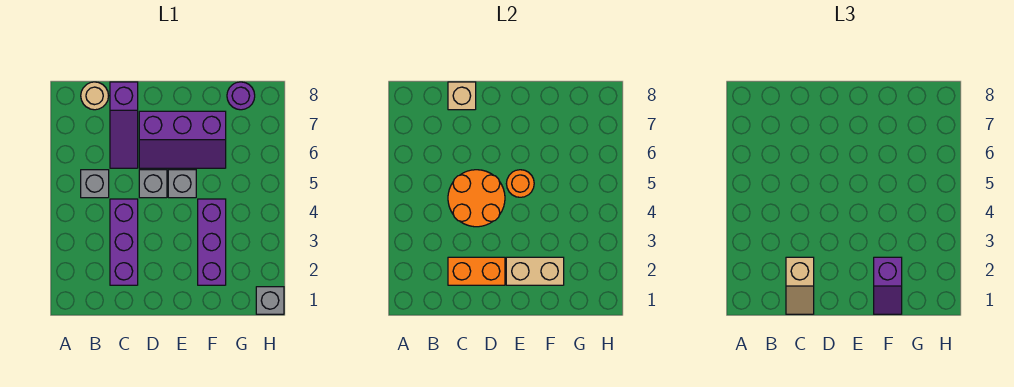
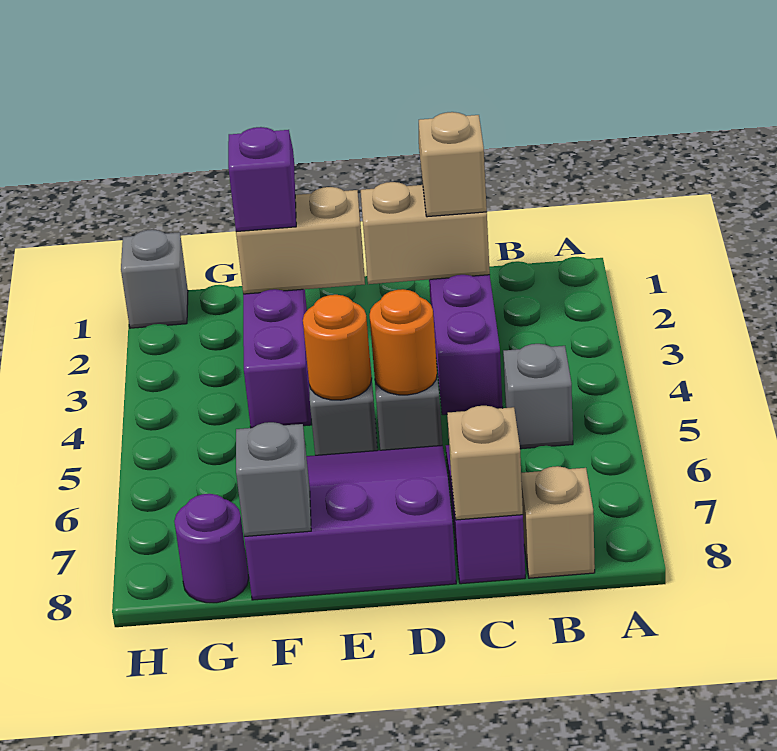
tan 1x1 round brick [81,82,108,110] -> tan 1x1 brick [521,466,595,578]
orange 1x2 brick [448,257,505,285] -> tan 1x2 brick [361,182,490,284]
orange 2x2 round brick [448,170,505,227] -> orange 1x1 round brick [370,289,437,395]
purple 2x3 slope [139,111,226,168] -> purple 3x3 slope [244,445,456,600]
none -> grey 1x1 brick [236,422,311,536]

